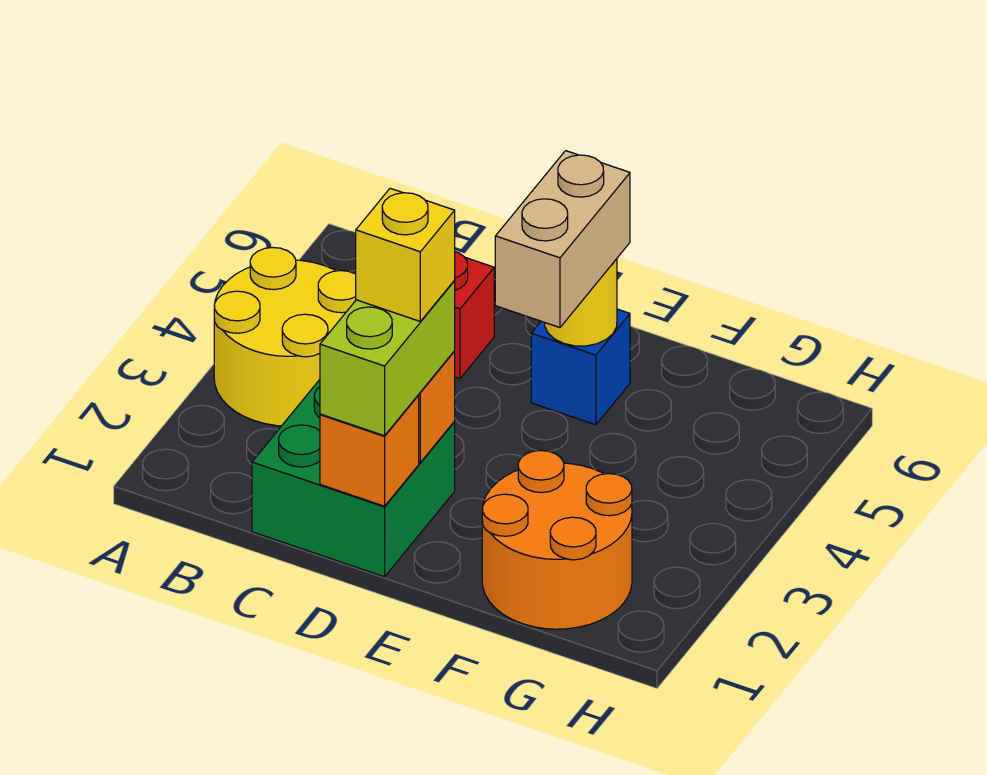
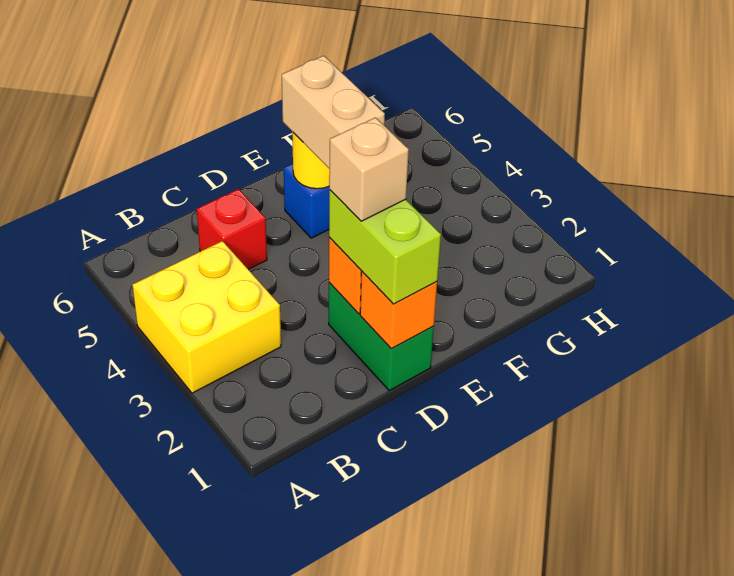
yellow 2x2 round brick [214,247,356,426] -> yellow 2x2 brick [132,241,281,393]
green 2x2 brick [252,380,455,577] -> green 1x2 brick [329,283,434,390]
yellow 1x1 brick [356,188,455,321] -> tan 1x1 brick [329,117,409,221]
orange 2x2 round brick [482,450,632,629] -> none

